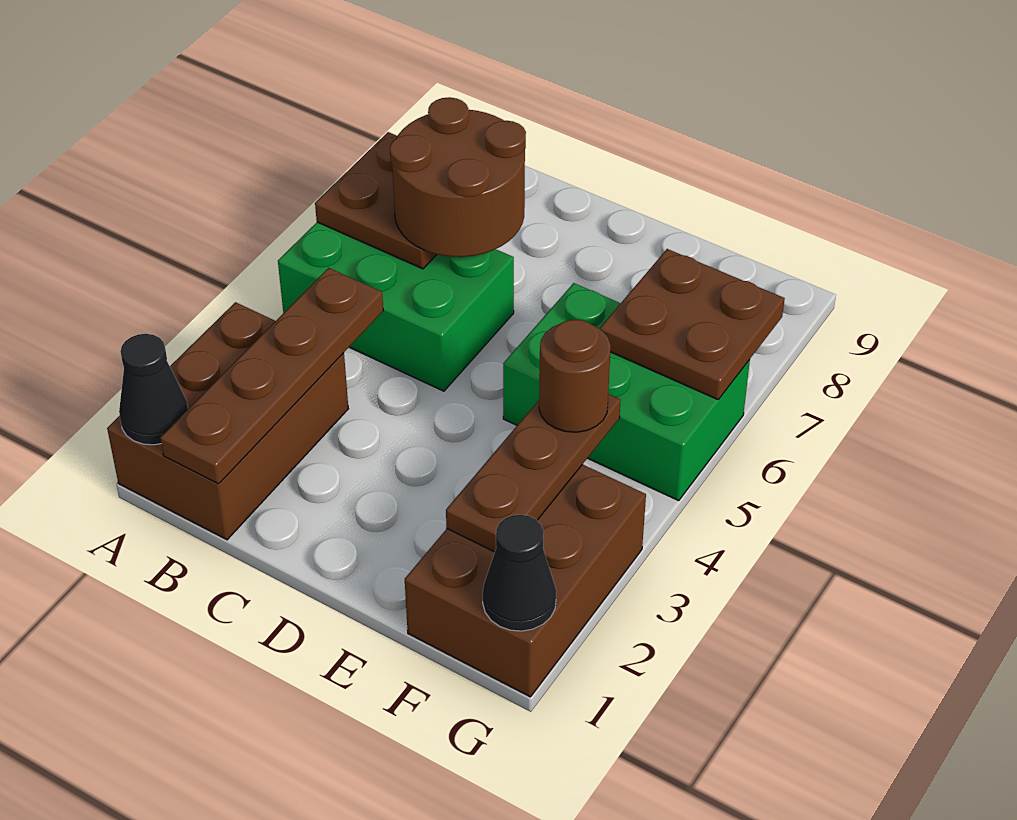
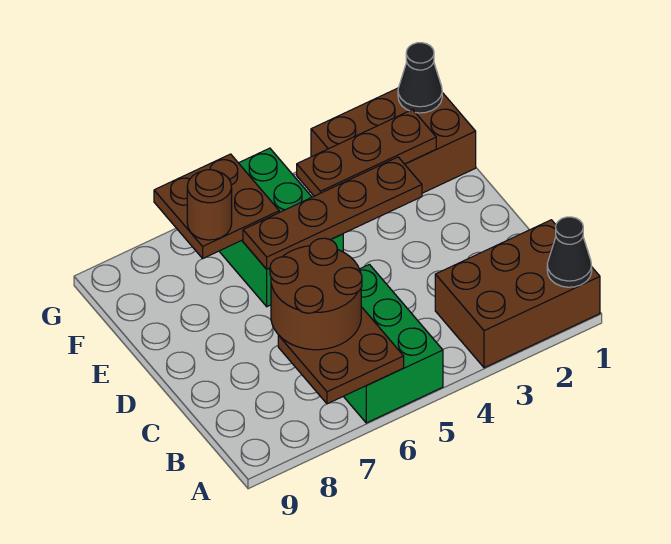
brown 1x4 plate [160,268,383,484] -> brown 1x4 plate moved to [243,157,422,269]
brown 1x1 round brick [539,320,611,432] -> brown 1x1 round brick moved to [187,170,232,240]

